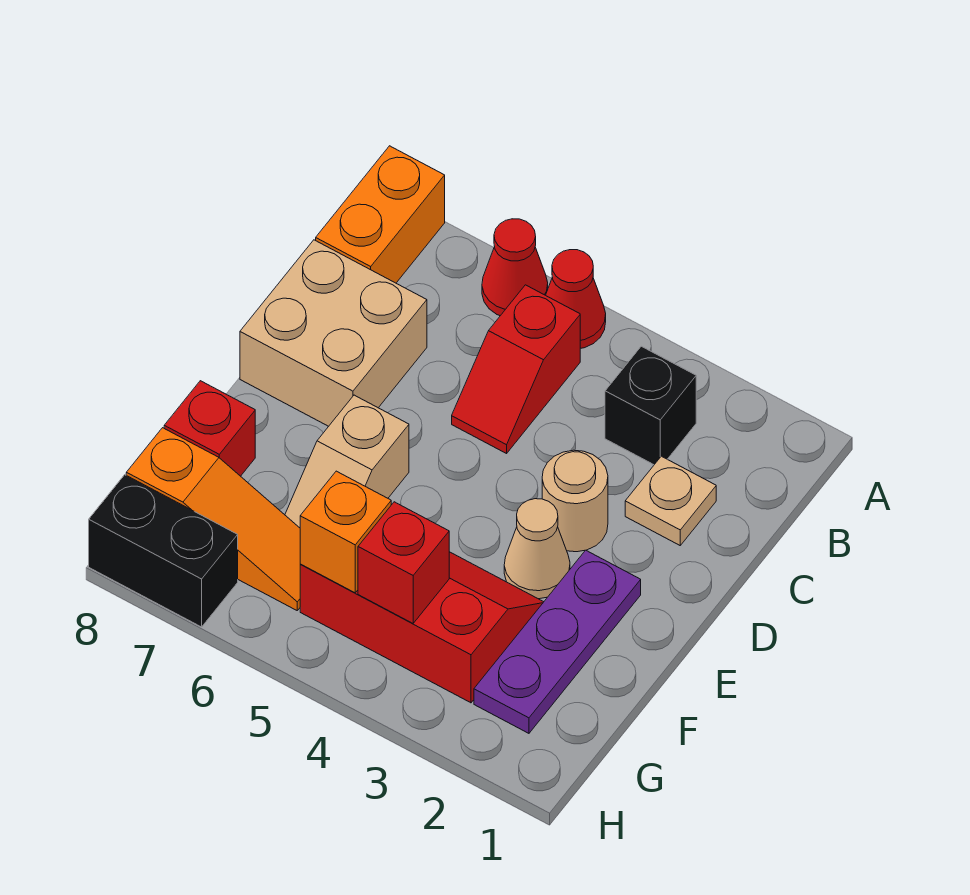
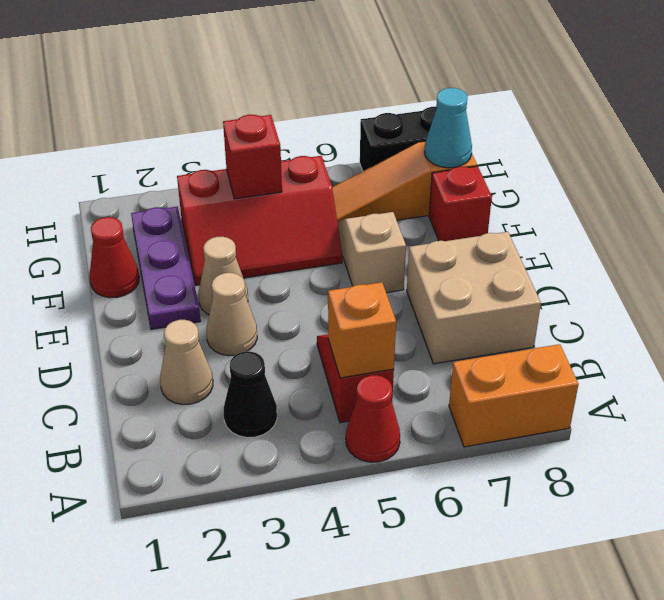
red 1x1 cone [482,219,548,316] -> red 1x1 cone moved to [89,217,139,298]
orange 1x2 brick [316,146,445,283] -> orange 1x2 brick turned to [449,344,579,447]
black 1x1 brick [605,346,696,465] -> black 1x1 cone [224,351,277,438]
tan 1x1 plate [625,456,716,545] -> tan 1x1 cone [160,320,213,404]
tan 1x1 round brick [542,450,608,552] -> tan 1x1 cone [207,273,257,356]
orange 1x1 brick [300,471,391,593] -> orange 1x1 brick moved to [328,282,396,378]
none -> cyan 1x1 cone [425,88,472,168]

